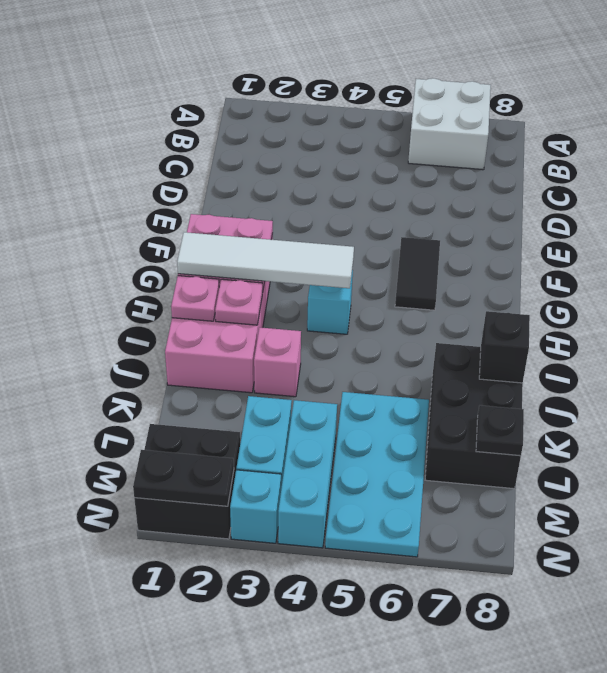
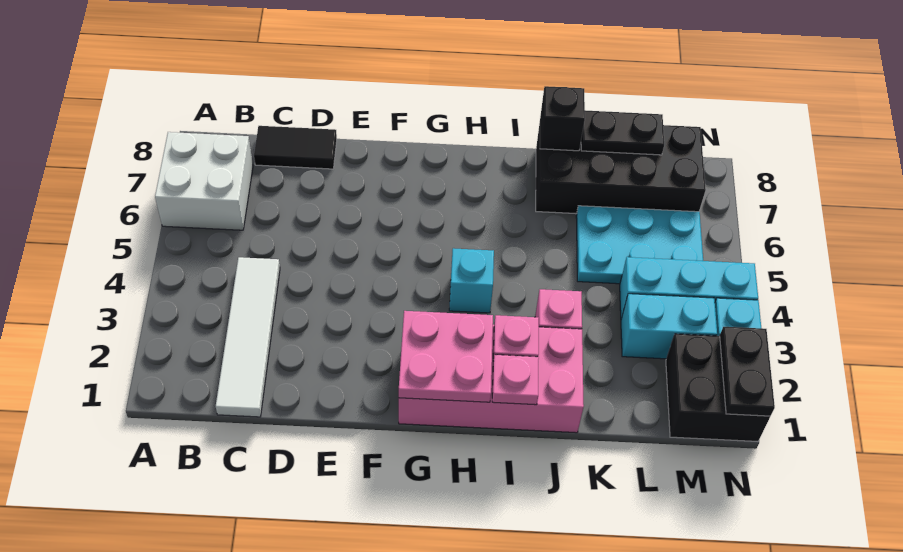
black 1x2 tile [395,237,440,310] -> black 1x2 tile moved to [254,126,337,169]
white 1x4 tile [177,232,354,288] -> white 1x4 tile moved to [216,257,280,417]
black 2x3 brick [425,343,523,489] -> black 2x4 brick [536,123,706,214]
cyan 2x4 plate [325,392,429,557] -> cyan 2x3 plate [576,206,703,284]
black 1x1 plate [476,405,524,456] -> black 1x2 plate [581,110,664,155]

